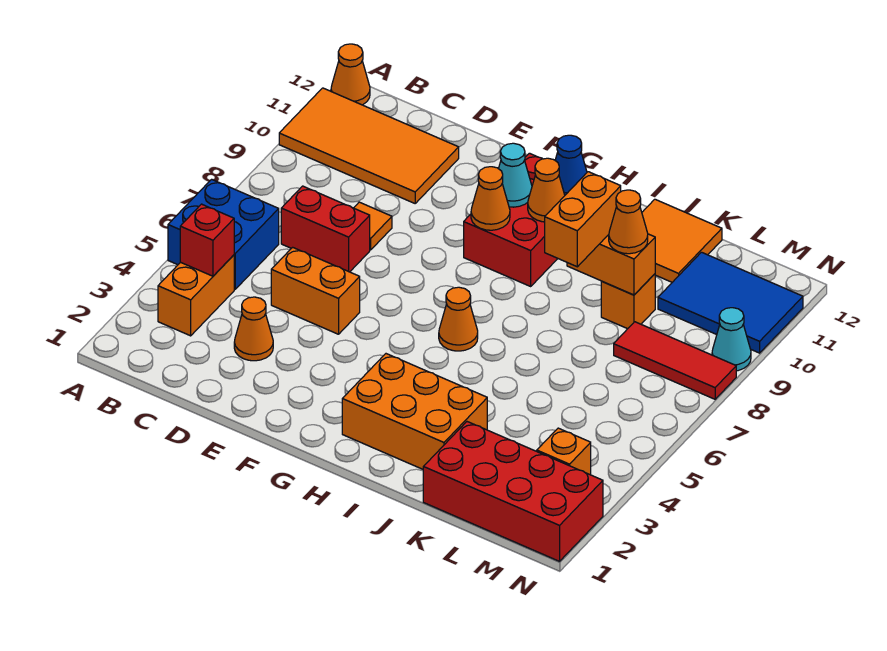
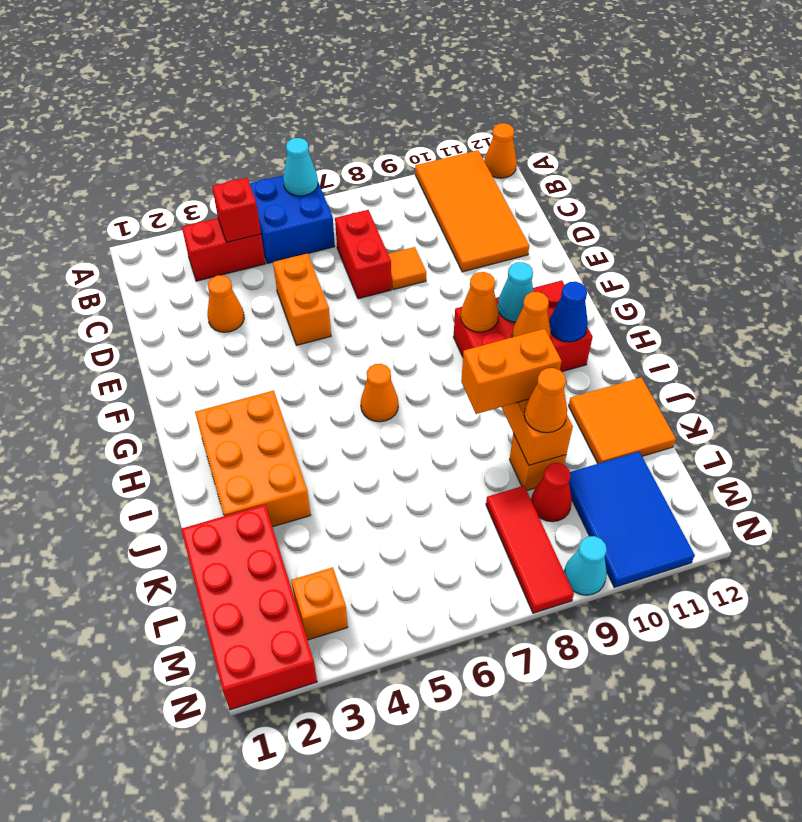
none -> cyan 1x1 cone [283,138,318,196]
orange 1x2 brick [158,255,234,336] -> red 1x2 brick [182,218,265,281]
none -> red 1x1 cone [531,463,572,522]

